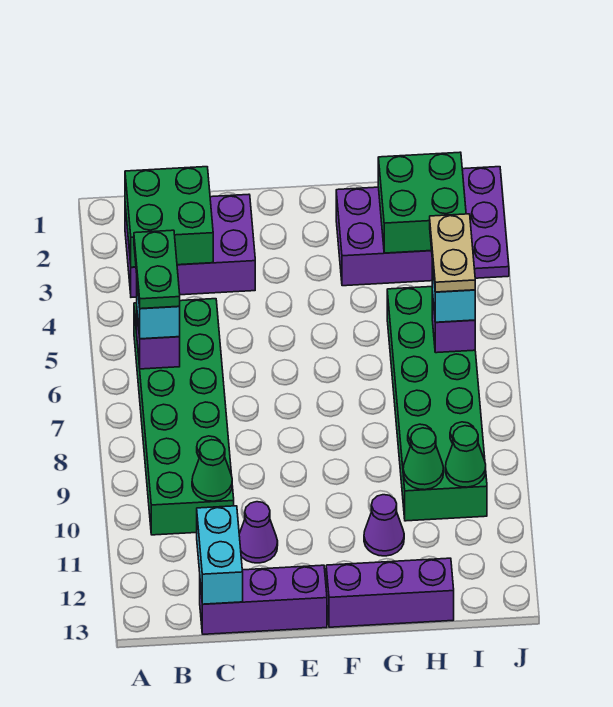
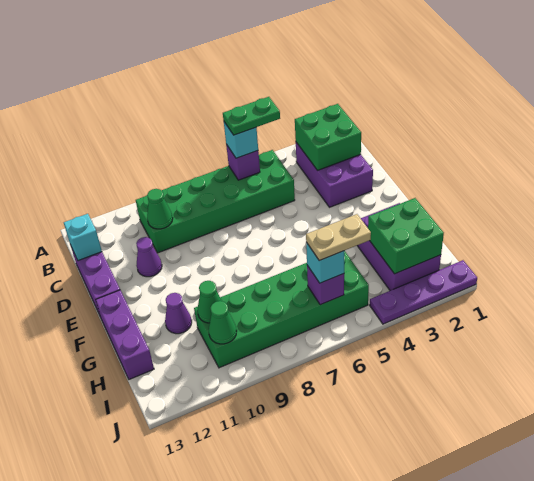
cyan 1x2 brick [197,506,243,604] -> cyan 1x1 brick [64,214,102,261]
purple 1x3 plate [462,167,509,278] -> purple 1x4 plate [370,260,477,324]

